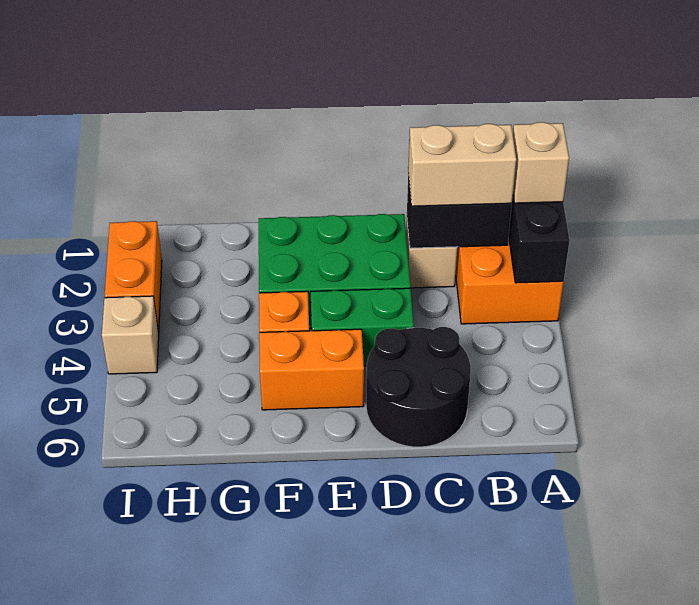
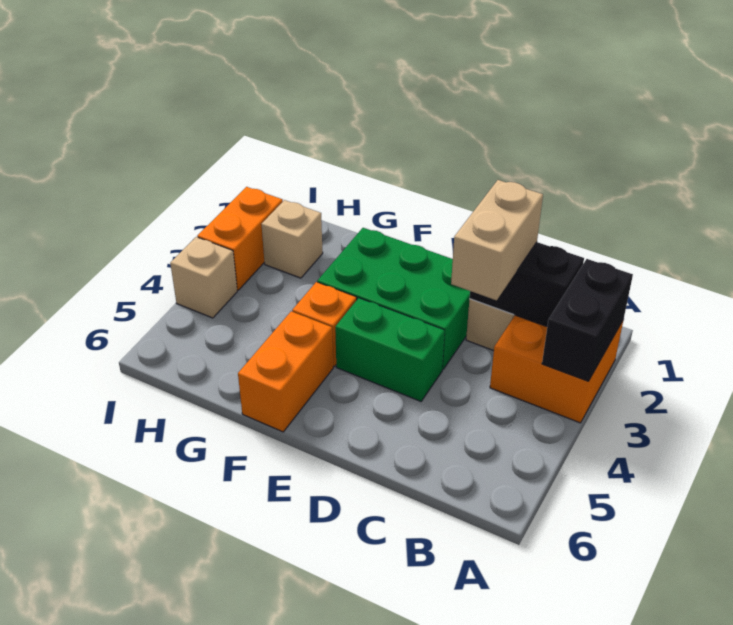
tan 1x1 brick [513,122,569,203] -> tan 1x1 brick moved to [262,200,323,278]
tan 1x2 brick [408,124,516,206] -> tan 1x2 brick turned to [451,180,543,300]
black 2x2 round brick [366,327,471,447] -> none
orange 1x2 brick [259,329,364,410] -> orange 1x2 brick turned to [238,311,333,432]

